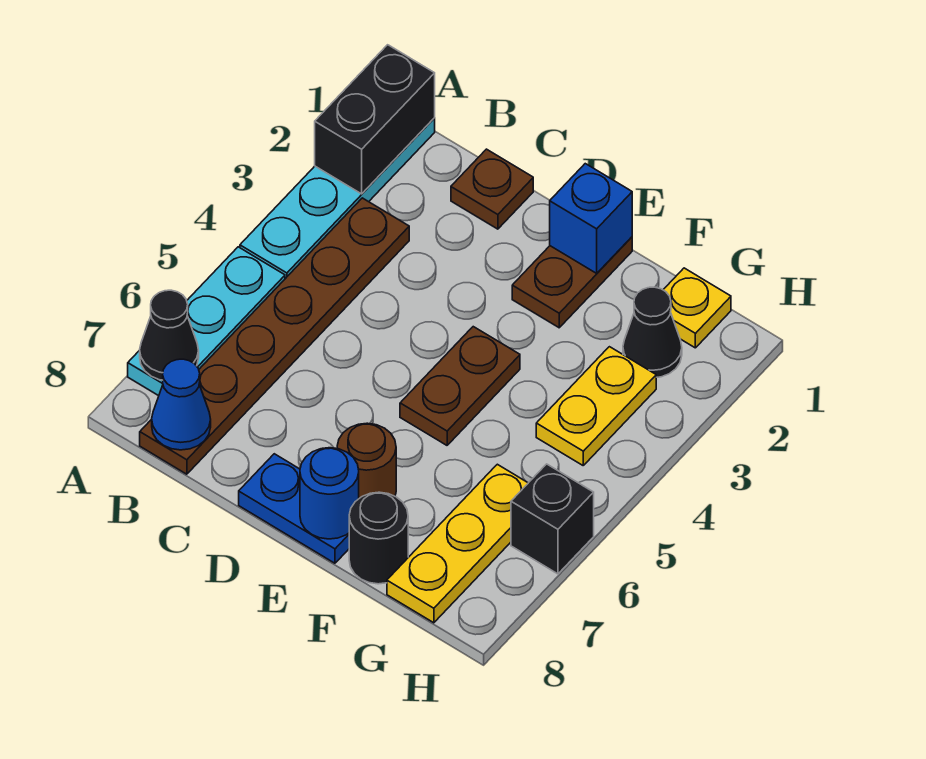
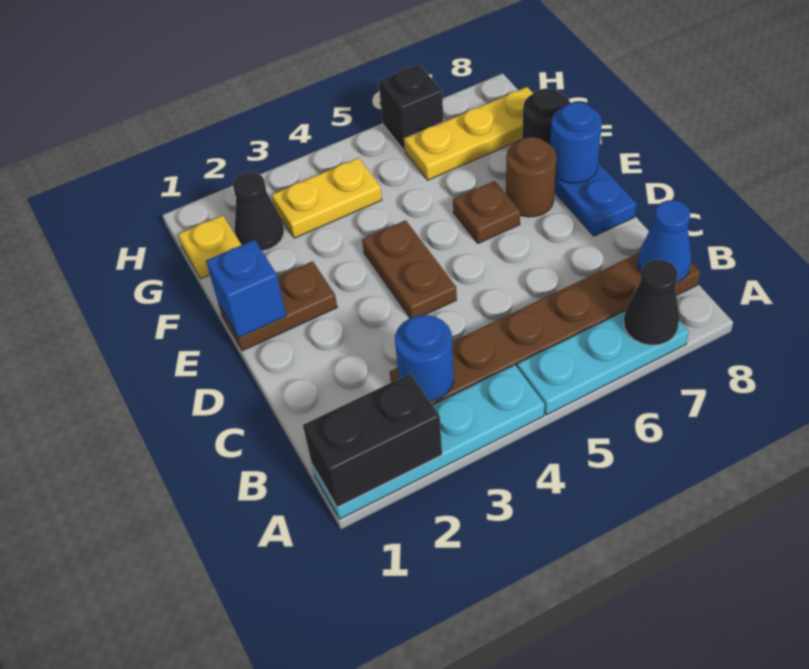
none -> blue 1x1 round brick [395,315,454,401]
brown 1x1 plate [451,149,533,229] -> brown 1x1 plate moved to [453,181,520,244]
brown 1x2 plate [400,327,520,445] -> brown 1x2 plate turned to [362,220,457,318]

